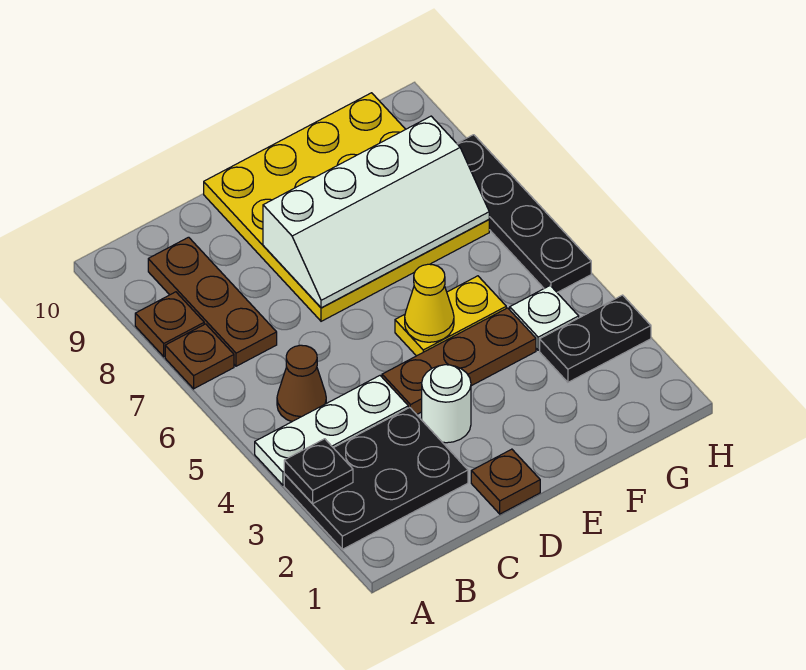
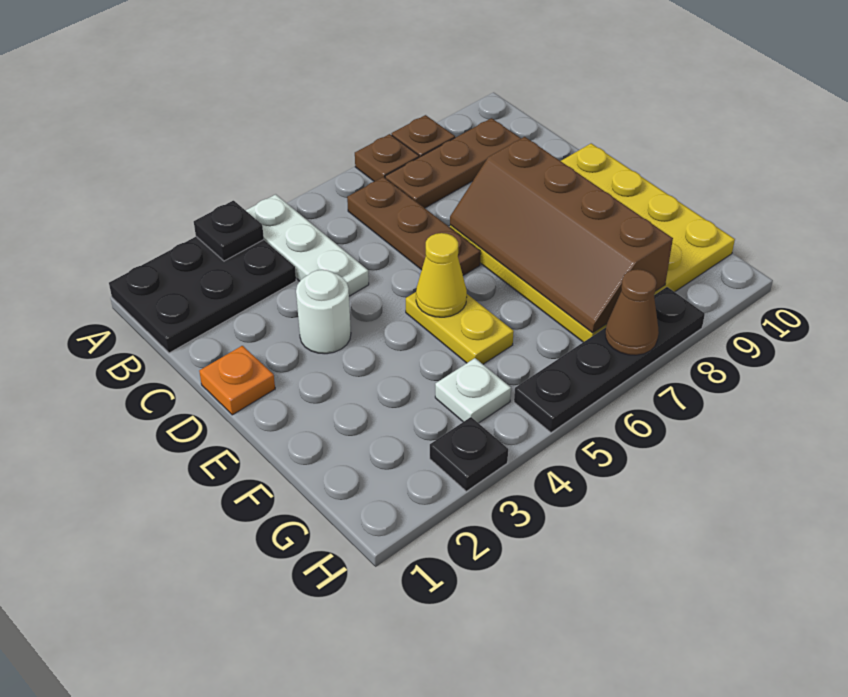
black 2x3 plate [284,408,468,549] -> black 2x3 plate turned to [109,237,296,353]
brown 1x1 cone [277,345,326,422] -> brown 1x1 cone moved to [606,269,659,355]
brown 1x1 plate [471,449,540,514] -> orange 1x1 plate [199,346,275,415]
brown 1x3 plate [382,308,536,415] -> brown 1x3 plate moved to [347,177,481,275]
white 2x4 slope [263,116,489,308] -> brown 2x4 slope [450,137,673,333]
black 1x2 plate [540,295,651,382] -> black 1x1 plate [430,417,508,491]

